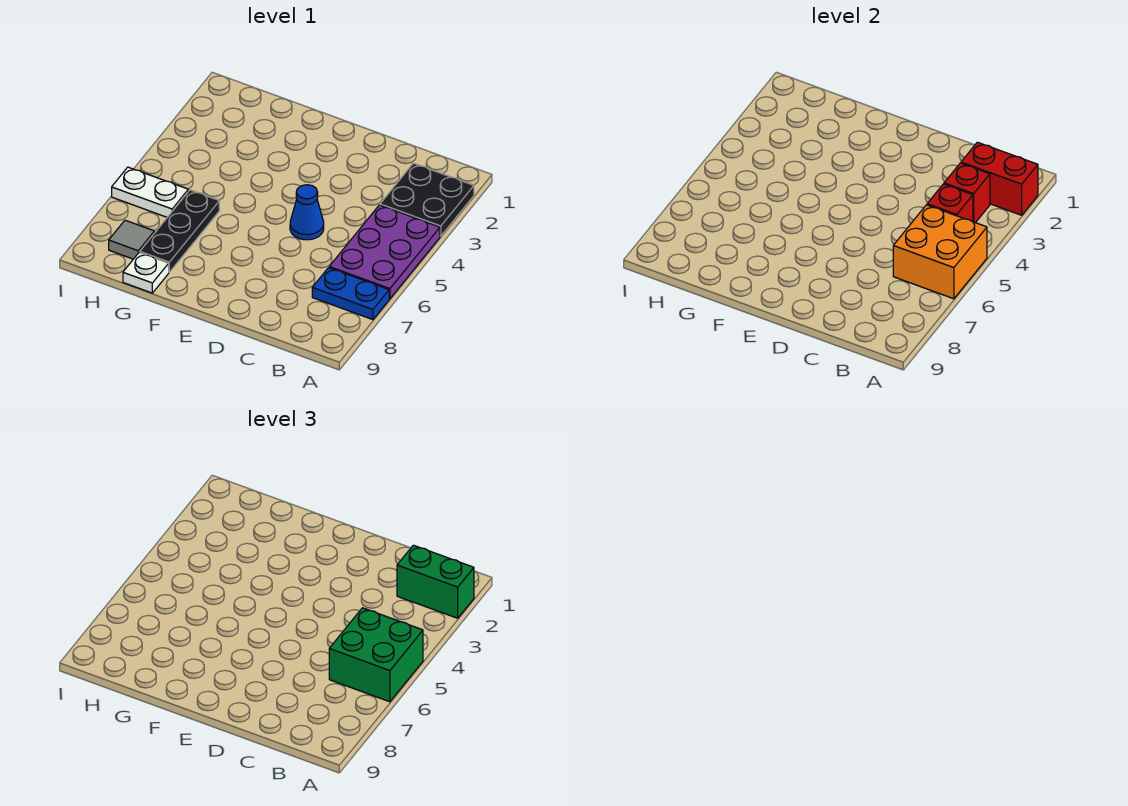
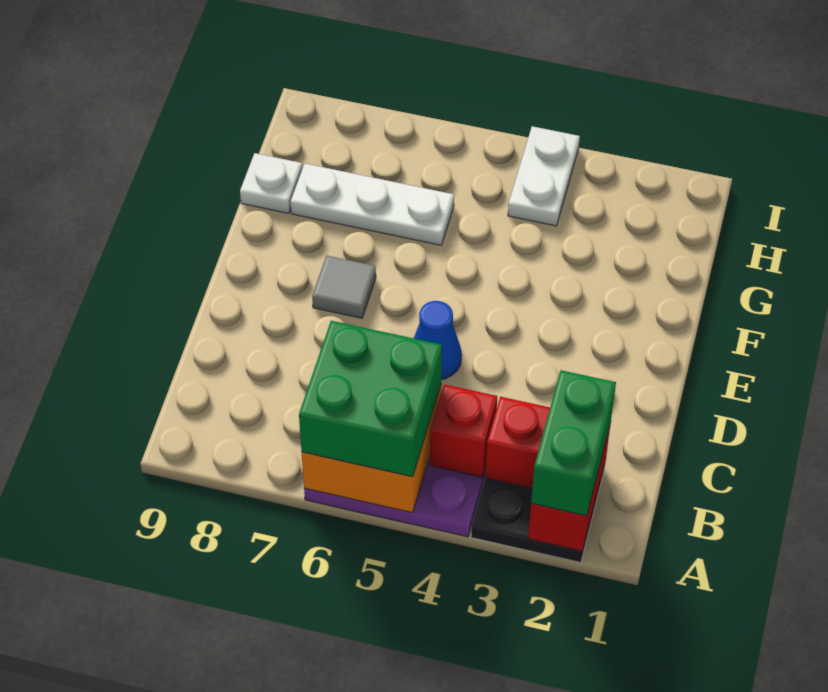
blue 1x2 plate [312,268,389,320] -> none
black 1x3 plate [140,190,219,272] -> white 1x3 plate [291,164,454,245]
white 1x2 plate [112,167,188,217] -> white 1x2 plate moved to [508,126,580,226]
grey 1x1 tile [109,220,154,259] -> grey 1x1 tile moved to [312,255,376,318]

